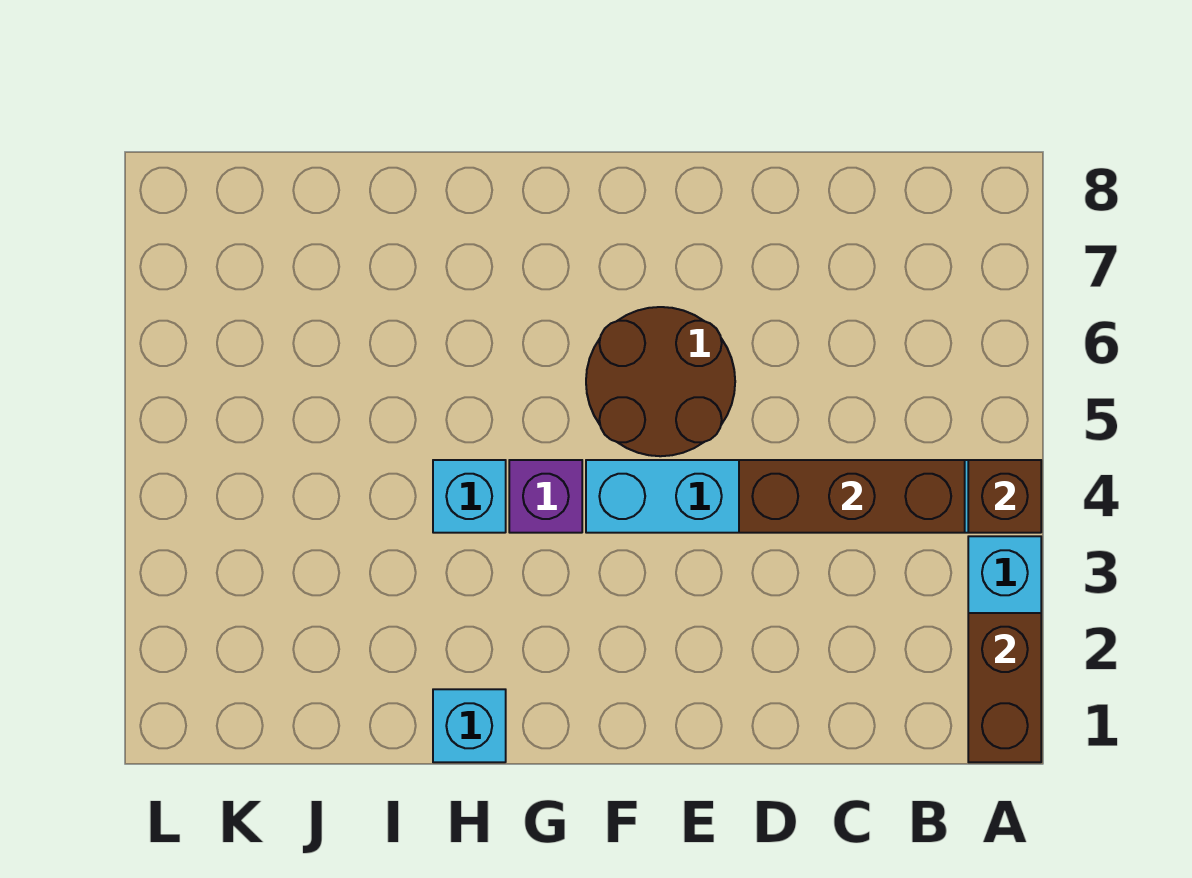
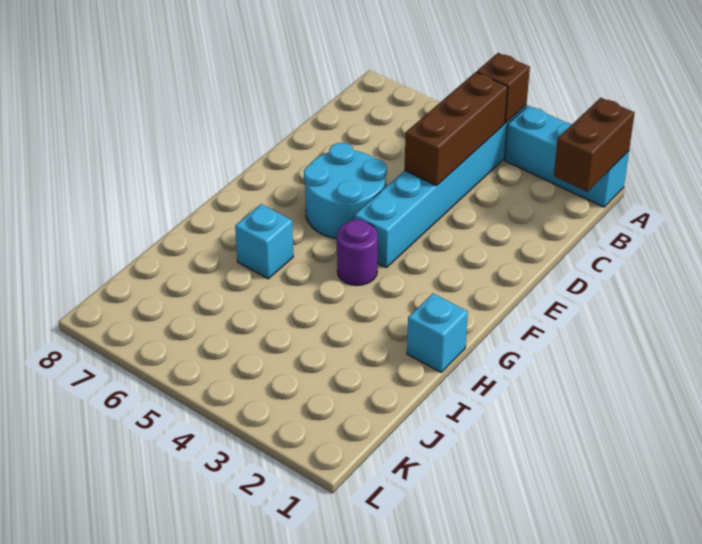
brown 1x2 brick [968,613,1041,762] -> brown 1x2 brick turned to [554,98,635,192]
brown 2x2 round brick [586,307,735,456] -> cyan 2x2 round brick [304,143,387,239]
purple 1x1 brick [509,460,582,533] -> purple 1x1 round brick [337,219,378,285]
cyan 1x1 brick [433,460,506,533] -> cyan 1x1 brick moved to [235,204,293,279]

